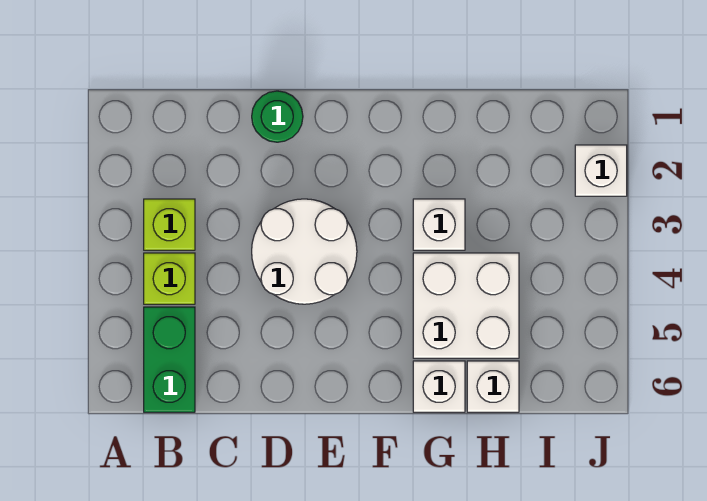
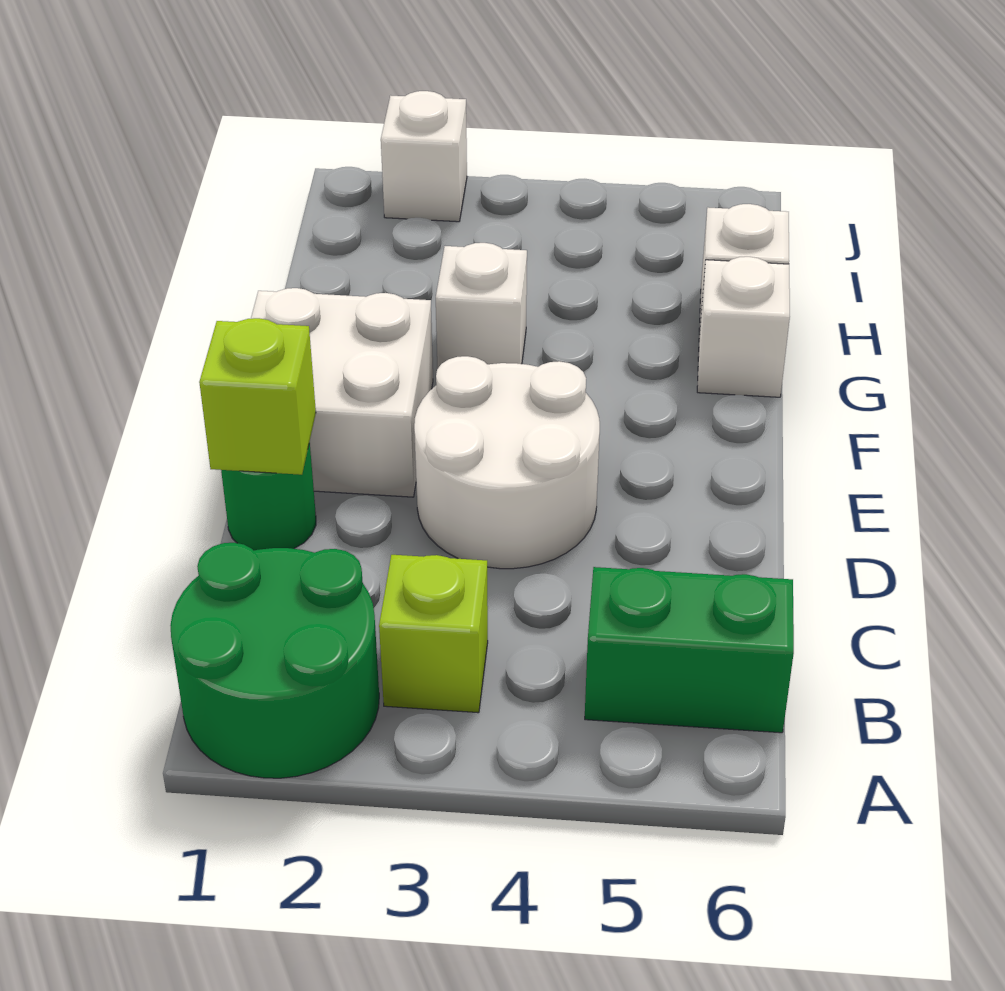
none -> green 2x2 round brick [170,543,379,778]
lime 1x1 brick [144,253,195,304] -> lime 1x1 brick moved to [199,318,316,475]
white 2x2 brick [413,253,519,358] -> white 2x2 brick moved to [251,288,433,497]

